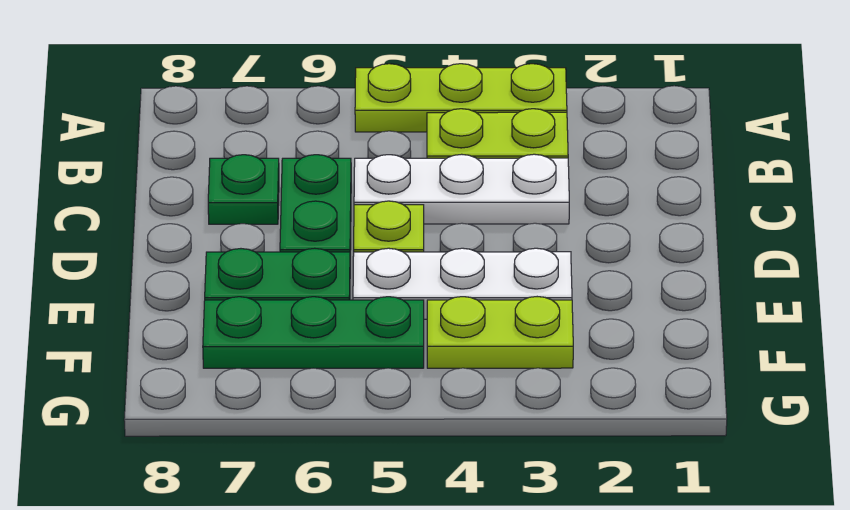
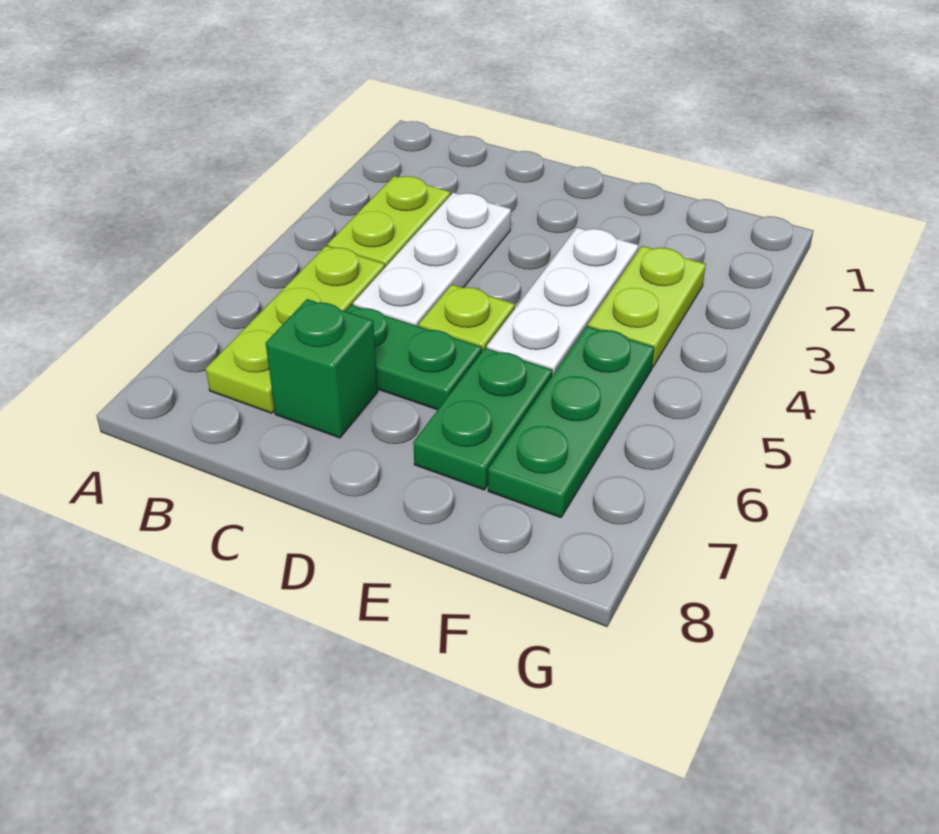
lime 1x3 plate [355,64,567,132] -> lime 1x3 plate moved to [206,246,385,413]
green 1x1 plate [208,155,279,224] -> green 1x1 brick [266,299,378,438]

